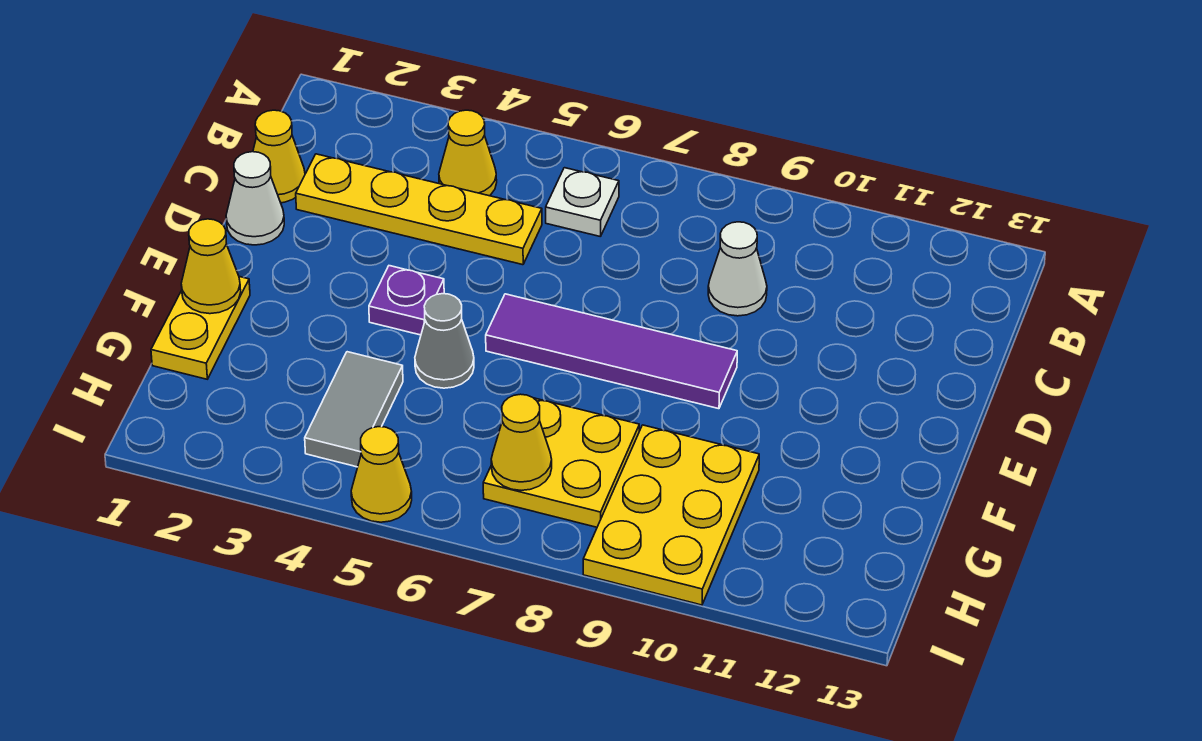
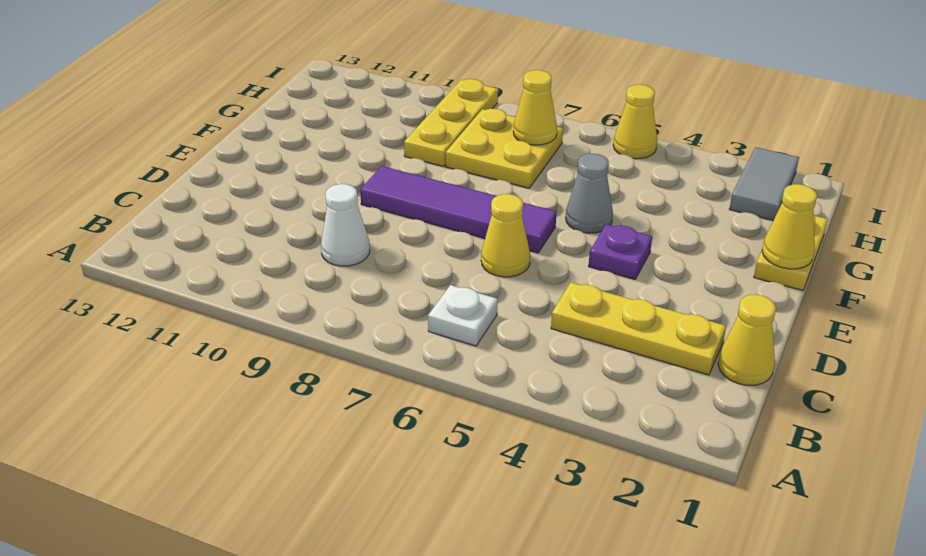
yellow 1x1 cone [439,110,497,196] -> yellow 1x1 cone moved to [481,194,530,277]
yellow 1x4 plate [296,154,542,265] -> yellow 1x3 plate [551,282,726,375]
white 1x1 cone [226,152,284,245] -> none
grey 1x2 tile [305,352,403,467] -> grey 1x2 tile moved to [730,147,799,220]
yellow 2x3 plate [583,425,759,605] -> yellow 1x3 plate [404,79,498,166]

